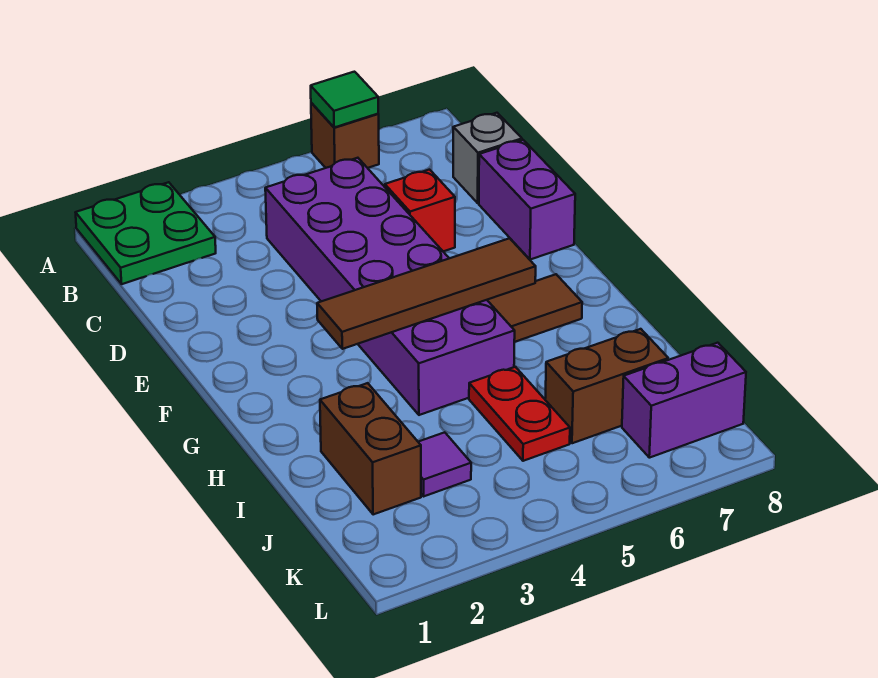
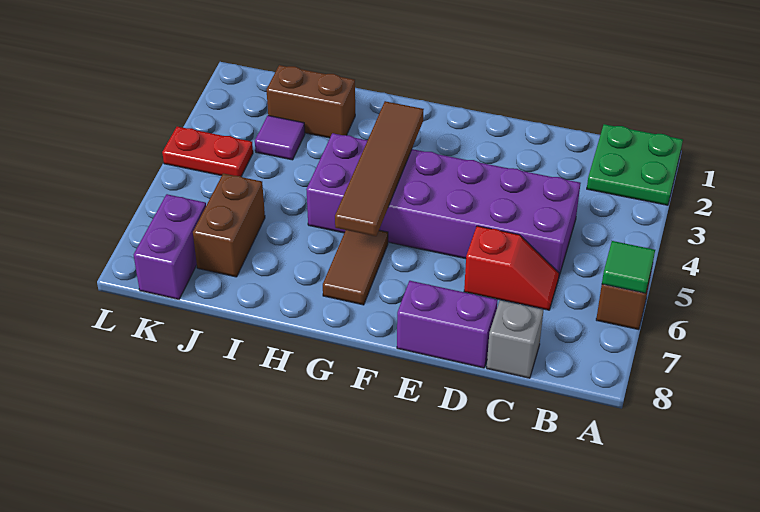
red 1x2 plate [469,367,570,461] -> red 1x2 plate moved to [162,127,253,176]

